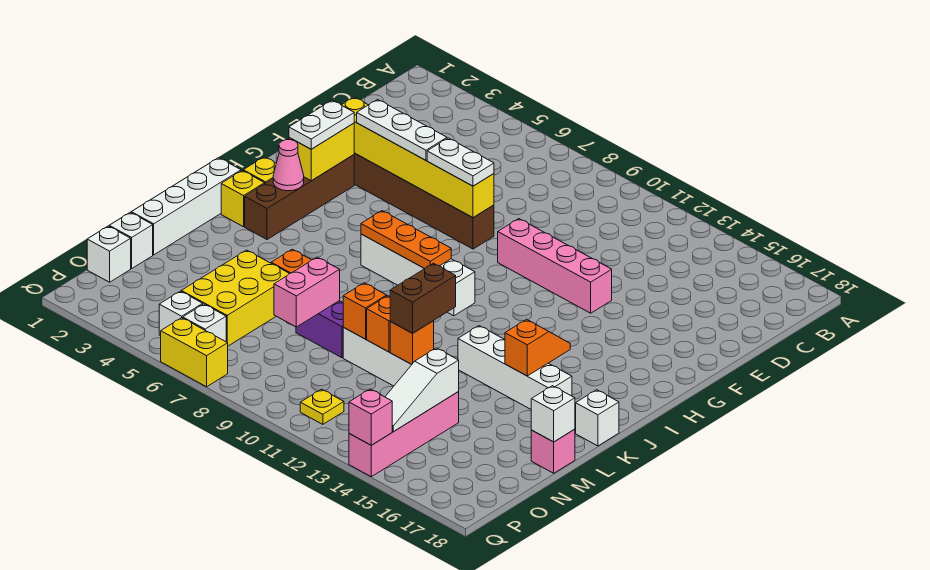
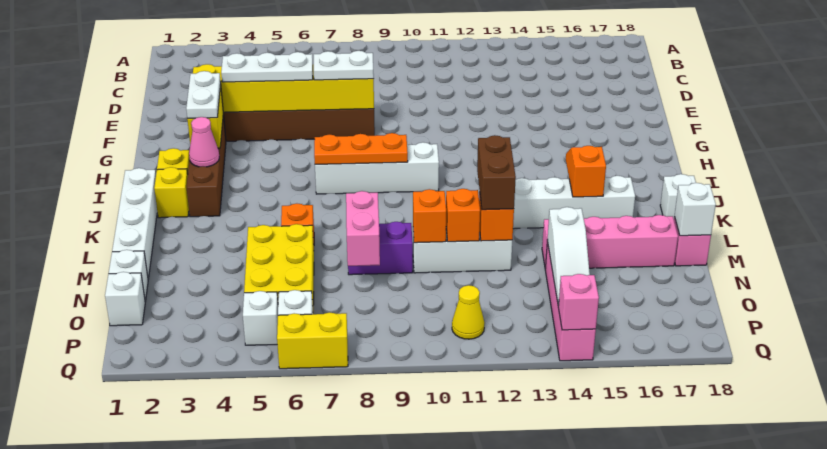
pink 1x4 brick [498,219,612,313] -> pink 1x4 brick moved to [542,215,678,269]
yellow 1x1 plate [300,389,344,424] -> yellow 1x1 cone [452,285,485,339]

